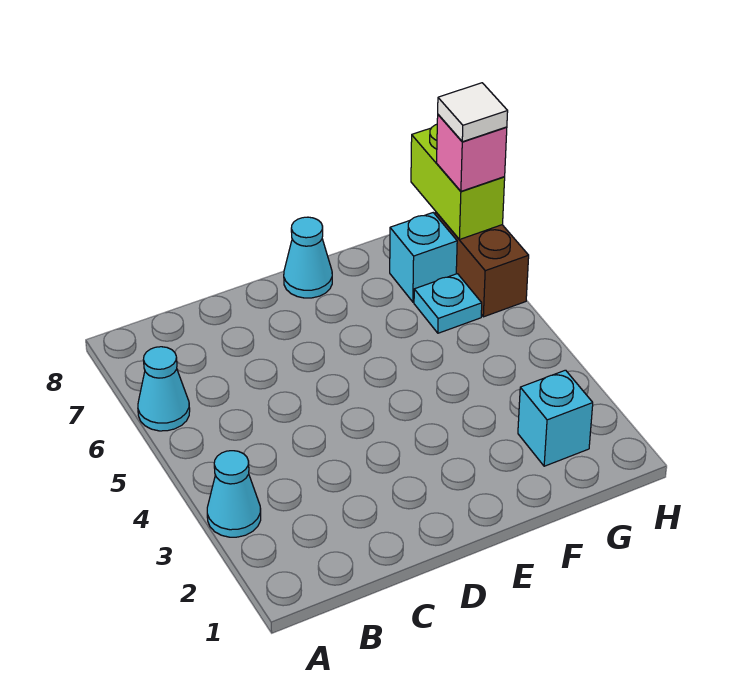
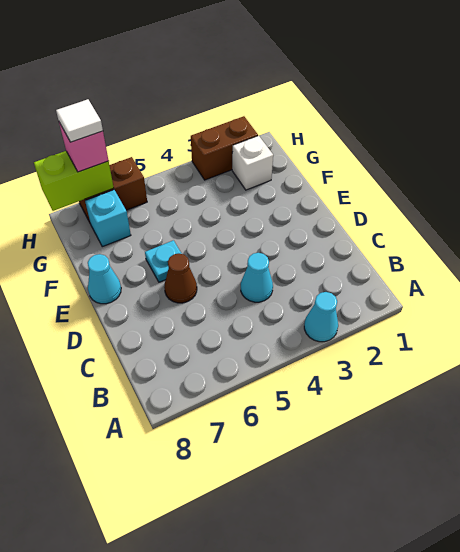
cyan 1x1 cone [138,347,190,431] -> cyan 1x1 cone moved to [241,253,273,302]
none -> brown 1x1 cone [164,253,197,303]
cyan 1x1 brick [518,370,593,466] -> white 1x1 brick [232,136,273,190]
cyan 1x1 plate [414,274,482,333] -> cyan 1x1 plate moved to [145,240,182,282]
none -> brown 1x2 brick [191,116,258,180]

